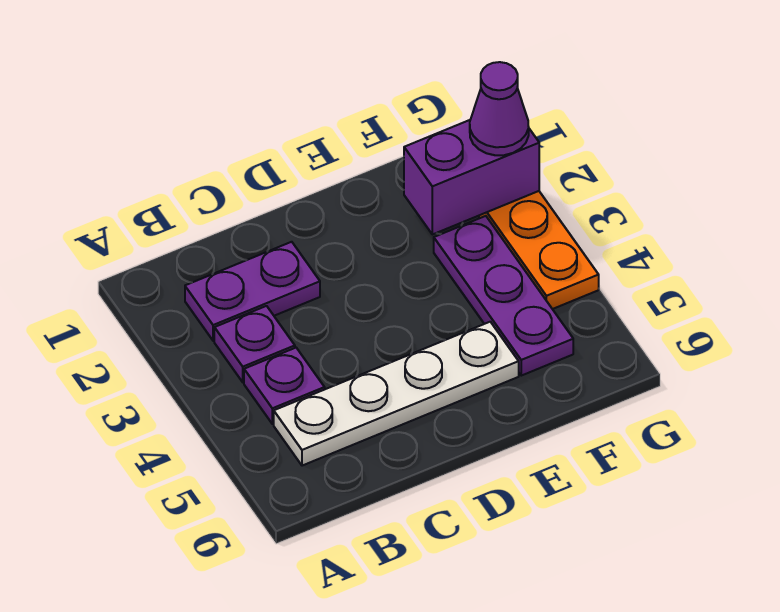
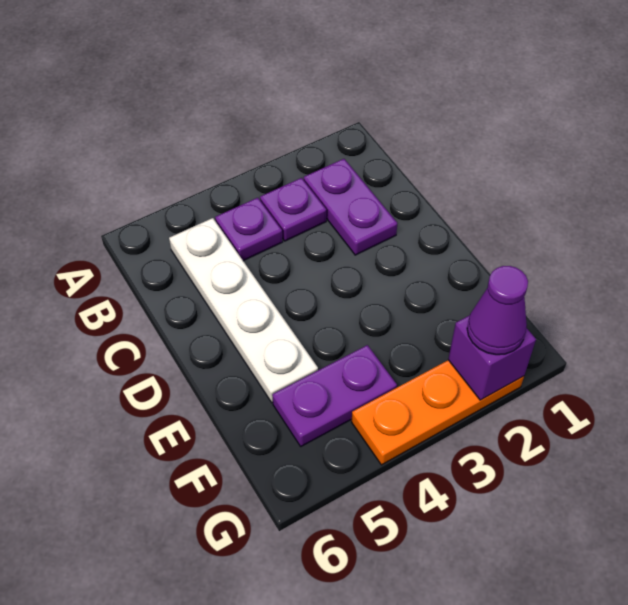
purple 1x2 brick [404,120,539,234] -> purple 1x1 brick [448,315,536,400]
purple 1x3 plate [434,216,573,376] -> purple 1x2 plate [272,345,397,446]

